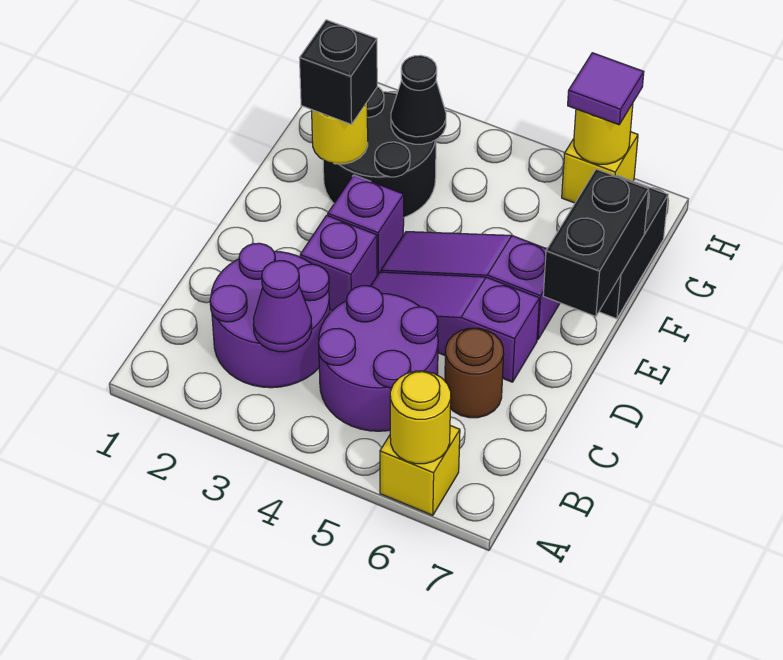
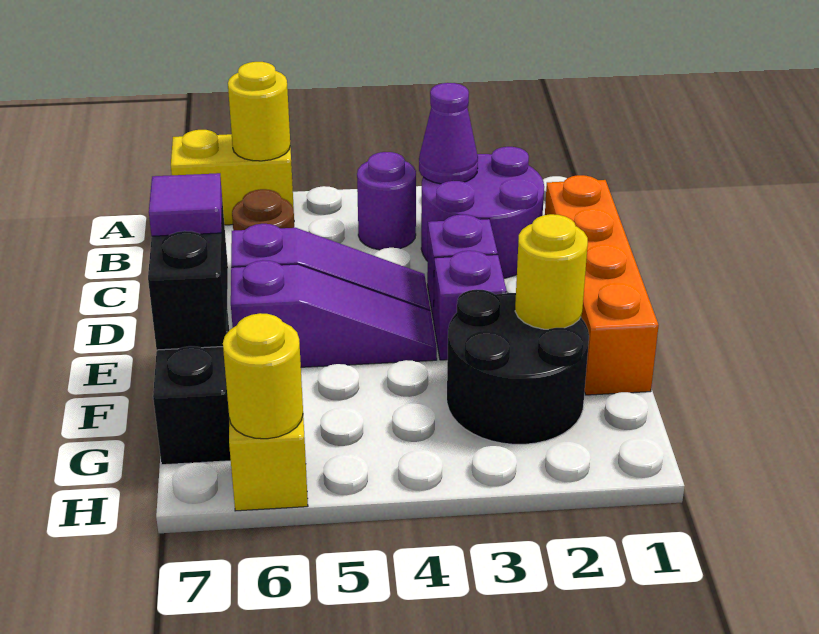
yellow 1x1 brick [380,426,460,515] -> yellow 1x2 brick [171,130,294,225]
purple 2x2 round brick [318,286,438,431] -> purple 1x1 round brick [357,152,416,250]
none -> orange 1x4 brick [545,175,659,395]
black 1x1 brick [300,20,377,124] -> none
black 1x1 cone [391,55,446,144] -> none
purple 1x1 tile [568,53,644,125] -> purple 1x1 tile moved to [149,173,222,236]

